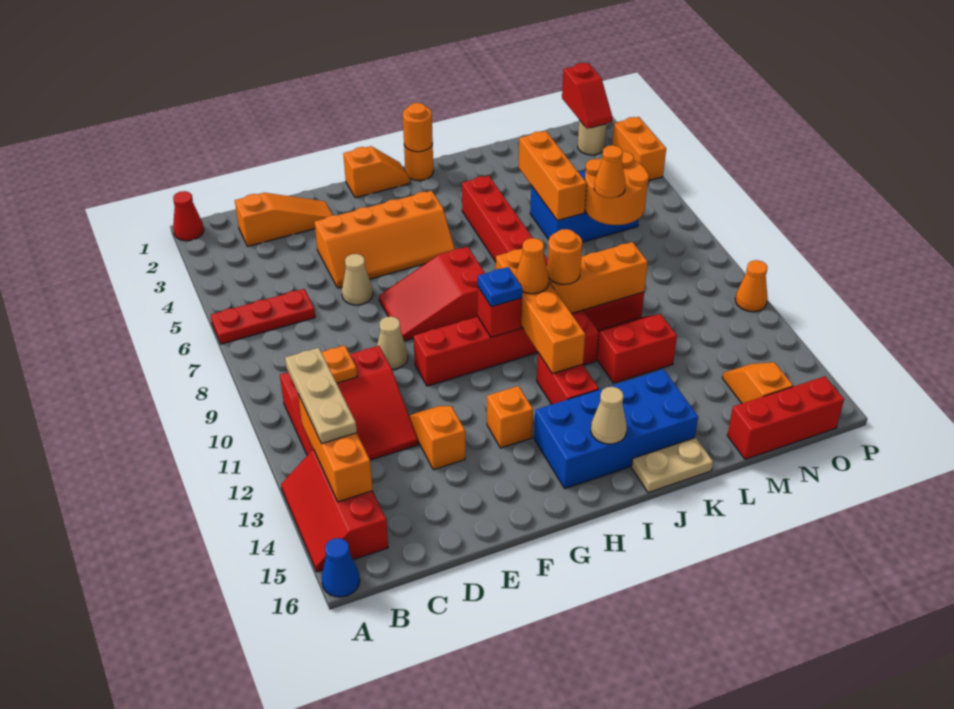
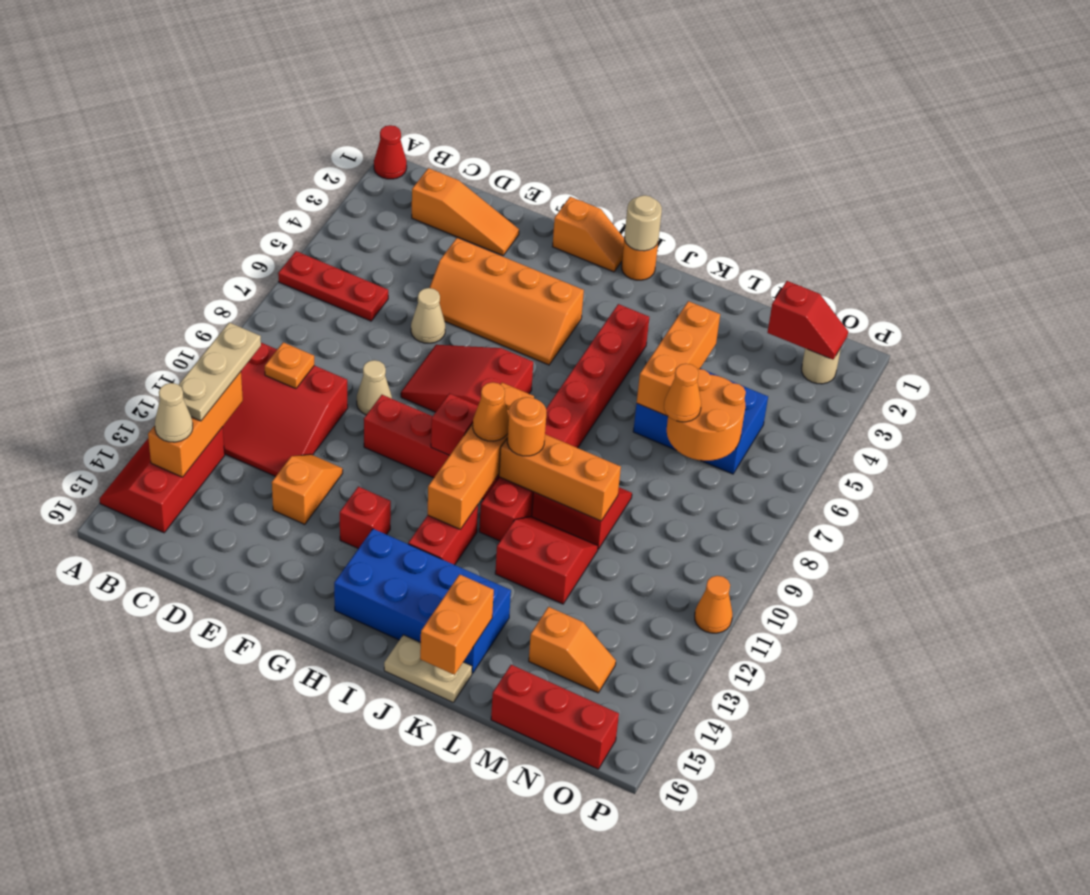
blue 1x1 cone [322,538,360,597] -> none
orange 1x1 brick [487,386,533,448] -> red 1x1 brick [340,487,391,549]
blue 1x1 plate [478,267,522,307] -> none
orange 1x1 round brick [403,103,433,152] -> tan 1x1 round brick [625,195,662,251]
tan 1x1 cone [591,387,627,444] -> tan 1x1 cone moved to [155,383,193,442]
orange 1x2 slope [722,362,793,403] -> orange 1x2 slope turned to [529,607,616,693]
red 1x2 slope [562,63,612,129] -> red 1x2 slope turned to [767,281,848,359]
orange 1x2 brick [612,117,666,181] -> orange 1x2 brick moved to [420,574,494,675]

